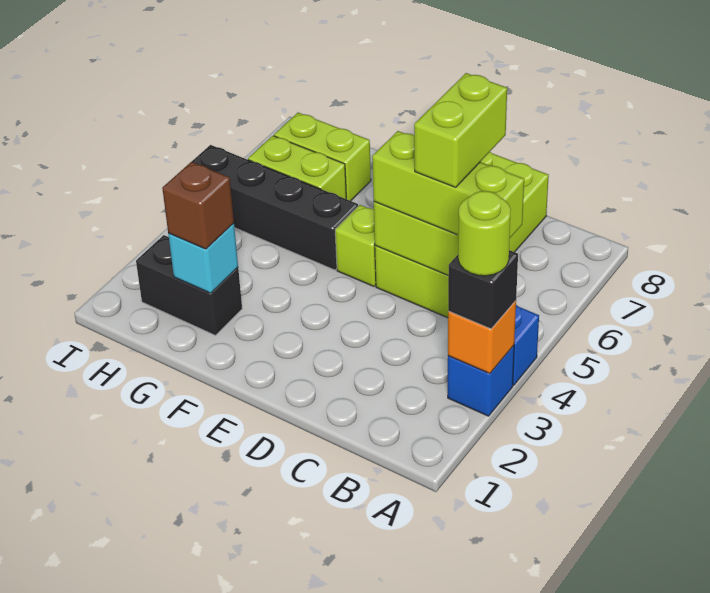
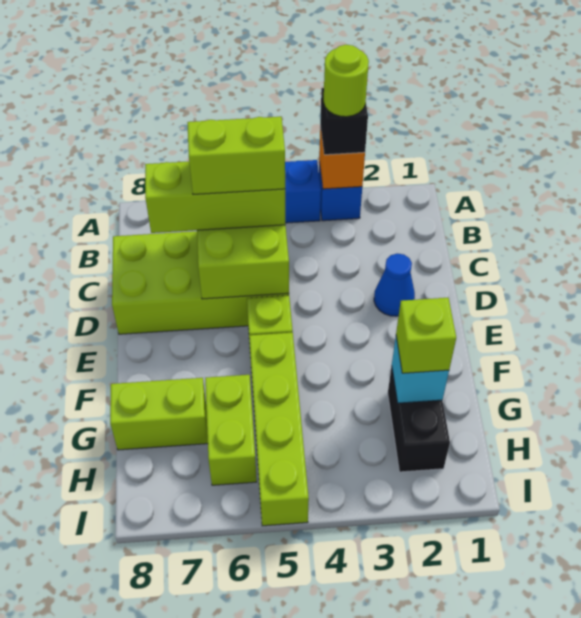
lime 1x3 brick [372,131,524,238] -> lime 1x3 brick turned to [145,161,285,233]
none -> blue 1x1 cone [374,254,415,316]
black 1x4 brick [192,145,358,270] -> lime 1x4 brick [249,333,309,526]
brown 1x1 brick [162,162,234,249] -> lime 1x1 brick [396,298,456,373]
lime 1x2 brick [274,113,371,201] -> lime 1x2 brick turned to [110,378,208,450]

